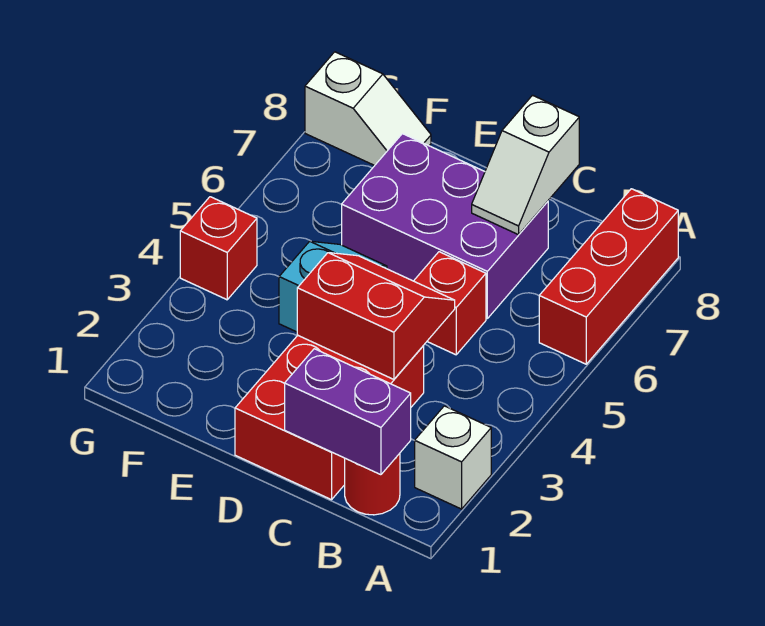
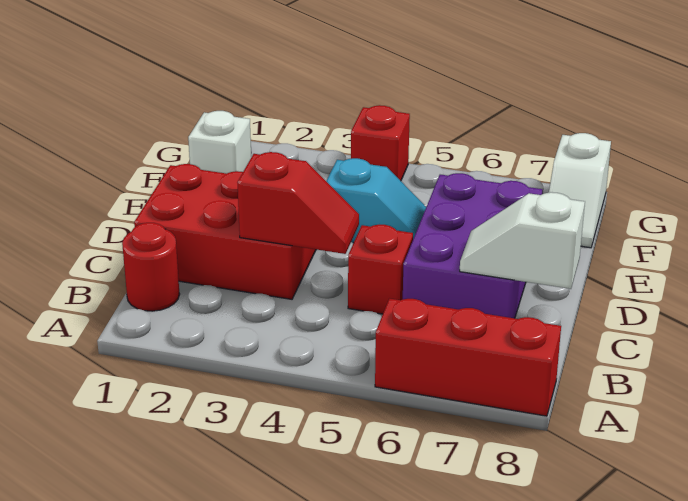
white 1x1 brick [415,406,491,509] -> white 1x1 brick moved to [188,111,251,174]
purple 1x2 brick [285,349,411,475] -> none
red 2x2 slope [297,253,455,379] -> red 1x2 slope [237,152,359,254]

